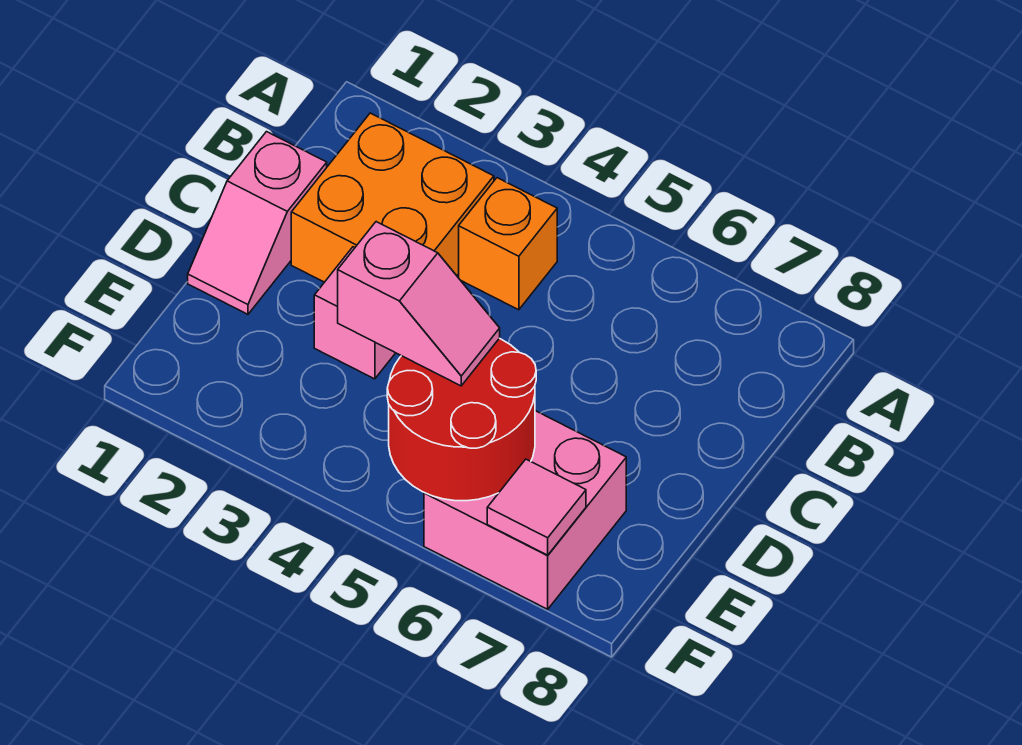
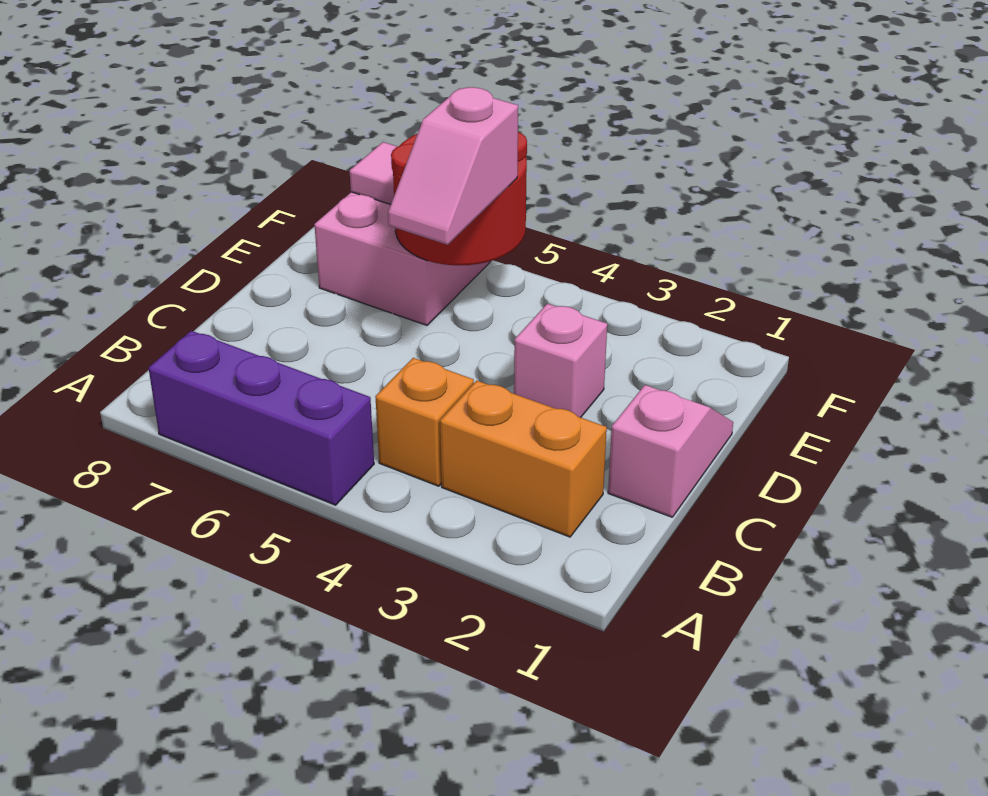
none -> purple 1x3 brick [149,331,374,505]
orange 2x2 brick [291,113,494,282] -> orange 1x2 brick [440,381,607,537]
pink 1x2 slope [338,222,500,386] -> pink 1x2 slope turned to [388,87,518,245]

